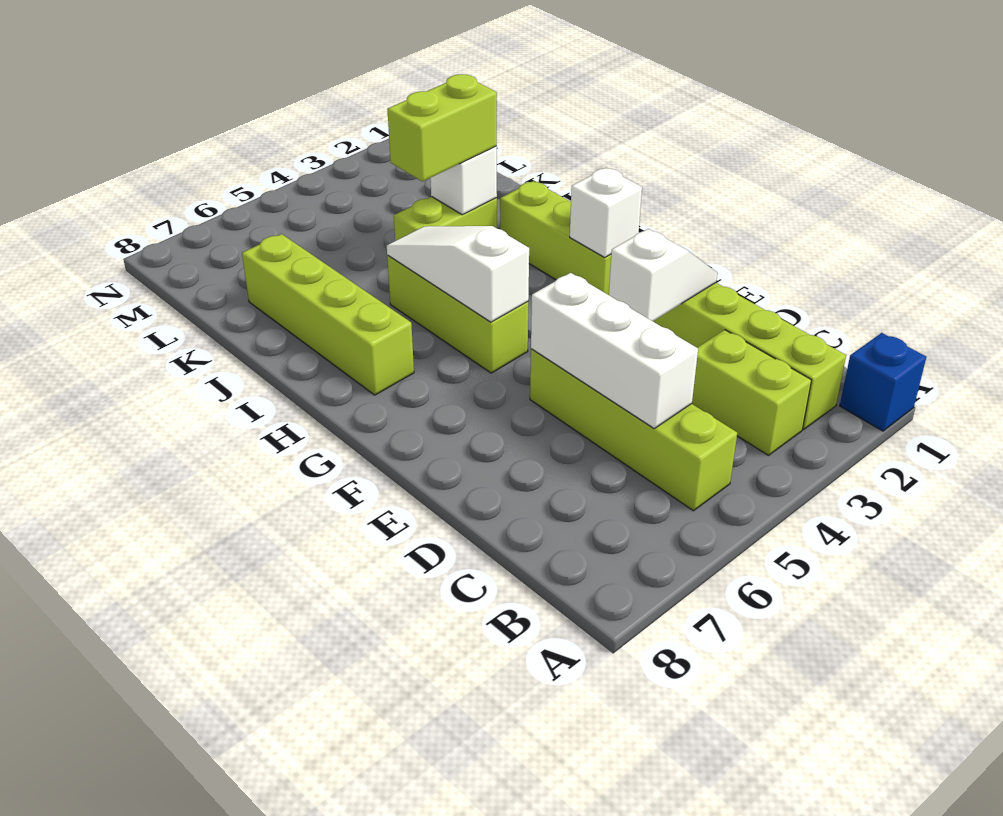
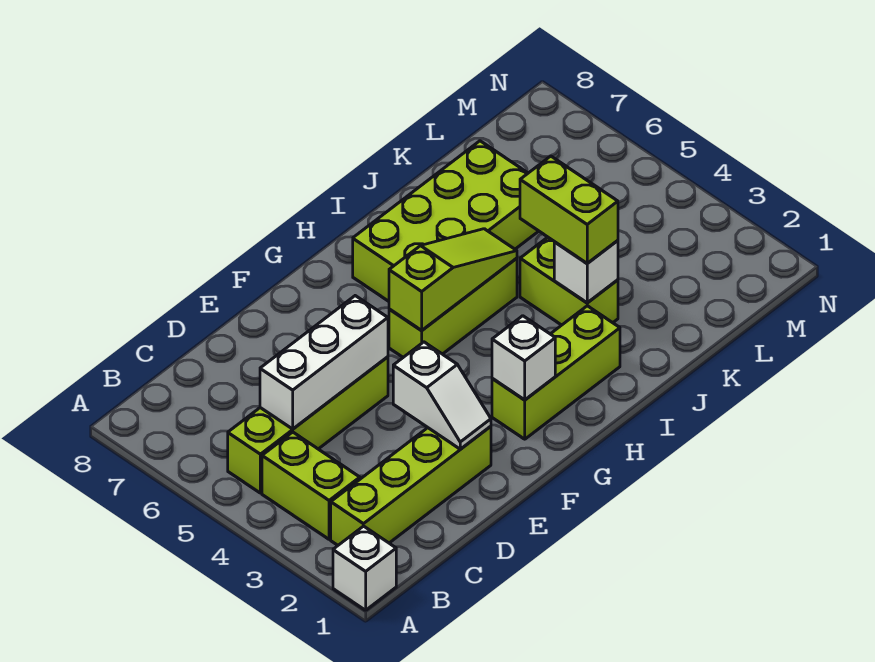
blue 1x1 brick [840,333,926,431] -> white 1x1 brick [333,526,396,610]
lime 1x2 brick [692,330,811,455] -> lime 1x2 brick turned to [262,432,360,539]
white 1x3 slope [387,226,529,322] -> lime 1x3 slope [389,229,517,331]
lime 1x4 brick [242,234,414,395] -> lime 2x4 brick [353,141,538,301]

